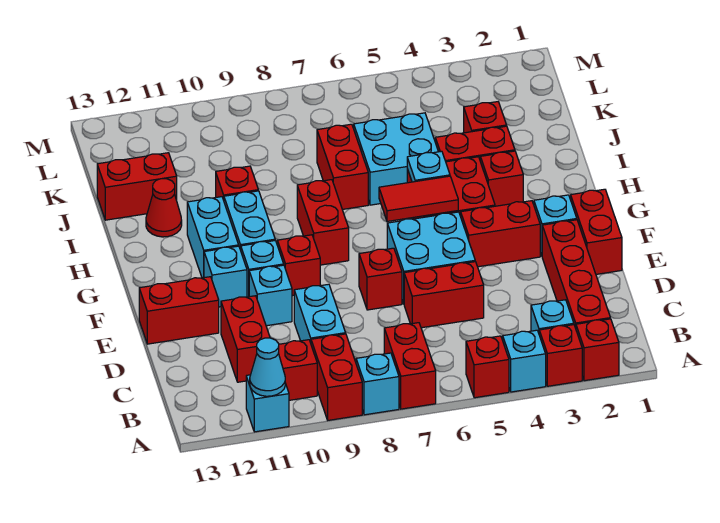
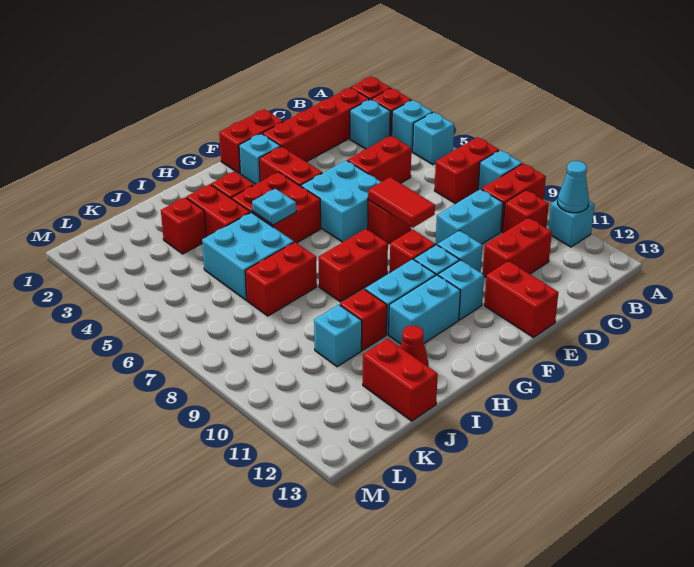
red 1x1 brick [466,336,509,398] -> cyan 1x1 brick [413,112,454,165]
red 1x2 brick [404,262,484,328] -> red 1x2 brick turned to [347,136,411,183]
red 1x2 tile [379,176,458,221] -> red 1x2 tile moved to [368,177,435,228]
none -> cyan 1x1 brick [314,305,362,367]

